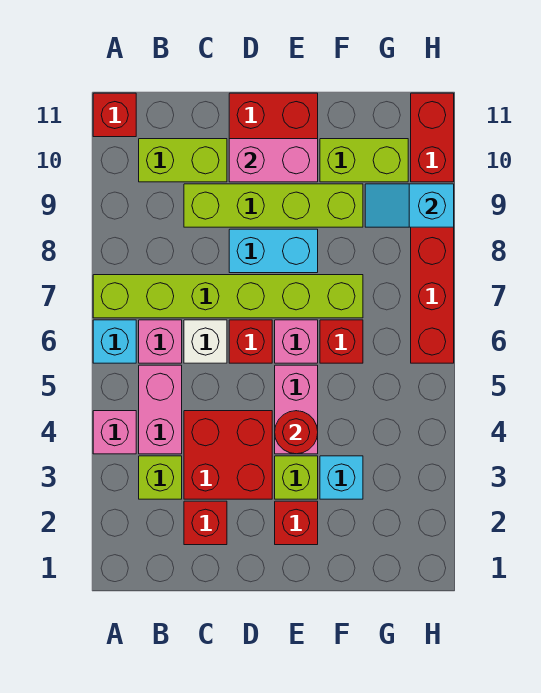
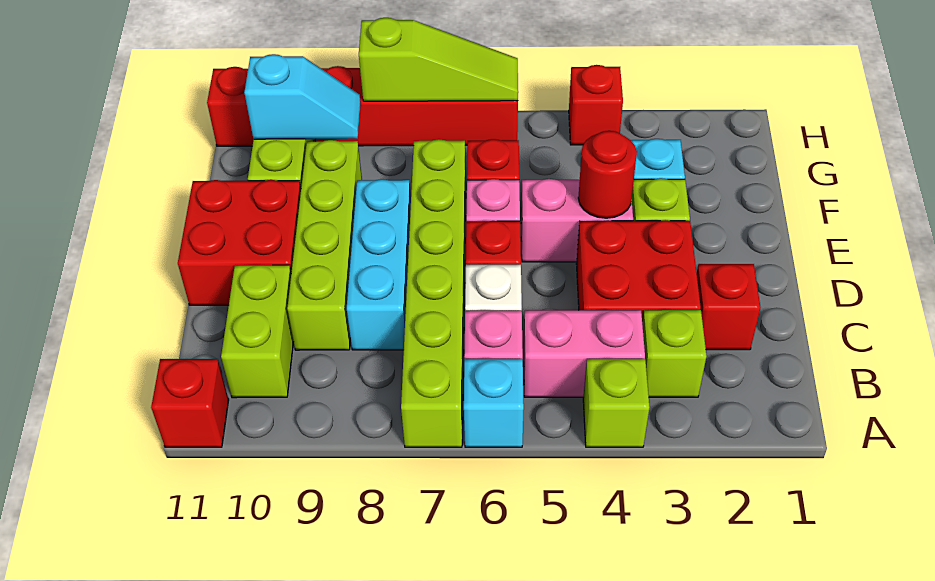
pink 1x1 brick [93,411,136,454] -> lime 1x1 brick [583,359,649,447]
cyan 1x2 brick [229,229,318,273] -> cyan 1x3 brick [347,179,411,350]
pink 1x2 brick [229,139,318,182] -> none
red 1x1 brick [275,501,318,545] -> red 1x1 brick moved to [569,65,623,145]
cyan 1x2 slope [365,184,454,227] -> cyan 1x2 slope turned to [244,54,361,139]
none -> lime 1x3 slope [359,18,518,101]

